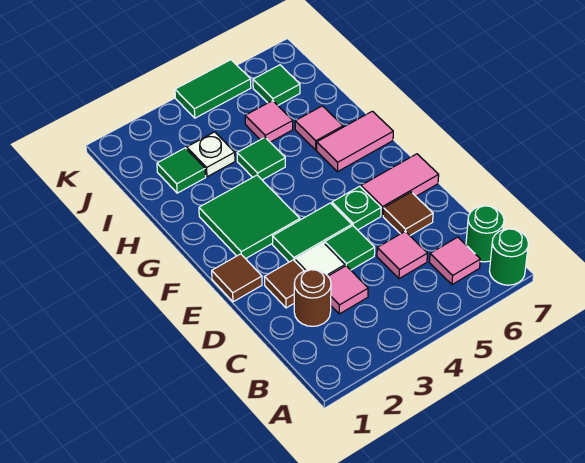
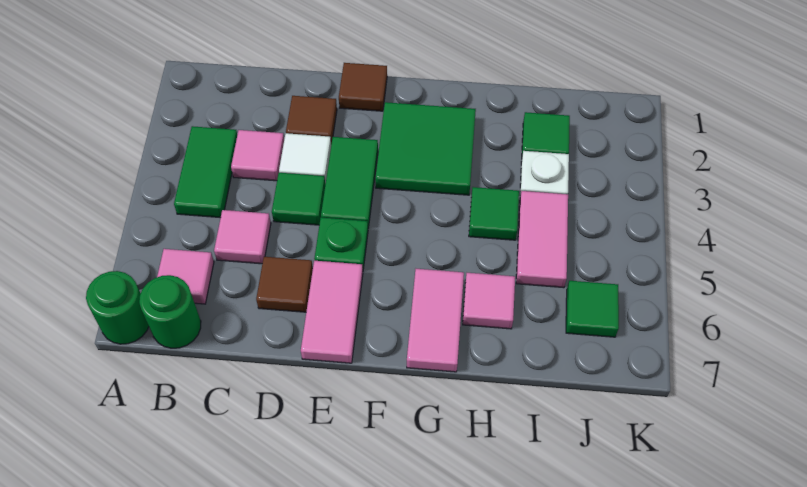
brown 1x1 round brick [294,270,331,326] -> none
pink 1x1 tile [245,101,293,142] -> pink 1x2 tile [516,191,568,288]
green 1x2 tile [175,60,251,118] -> green 1x2 tile moved to [174,126,237,218]

